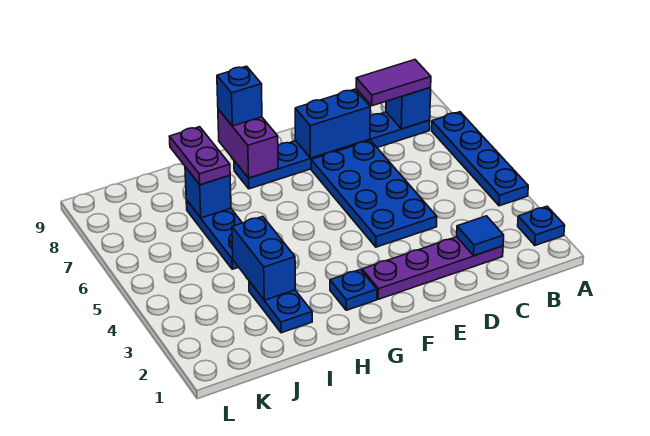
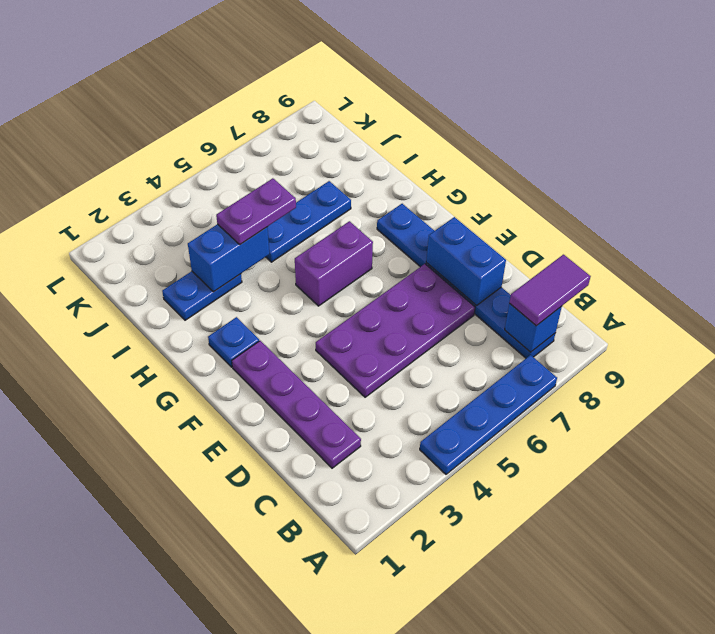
blue 1x1 plate [518,206,565,245] -> none
purple 1x2 tile [356,60,431,106] -> purple 1x2 tile turned to [509,255,591,326]
blue 1x1 tile [457,216,504,256] -> none
blue 2x4 plate [311,141,437,247] -> purple 2x4 plate [316,264,475,397]
purple 1x2 brick [218,109,278,178] -> purple 1x2 brick moved to [295,221,373,306]
blue 1x1 brick [217,66,262,126] -> none
blue 1x1 brick [185,167,231,218] -> none
purple 1x2 plate [170,127,230,185] -> purple 1x2 plate moved to [216,178,296,244]

